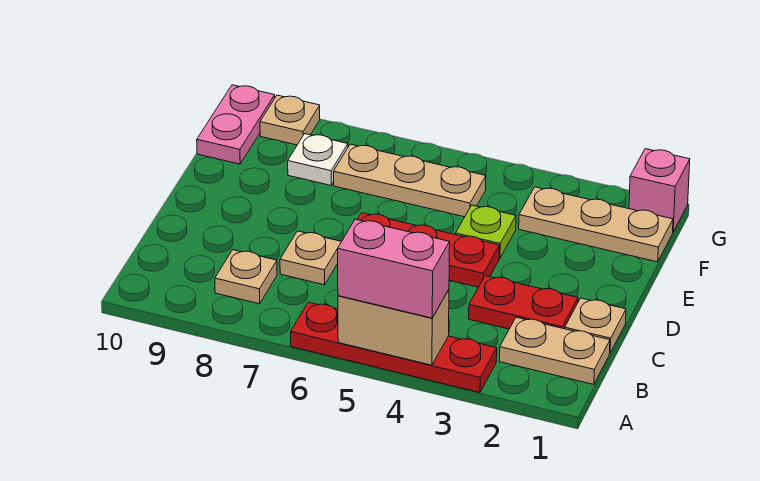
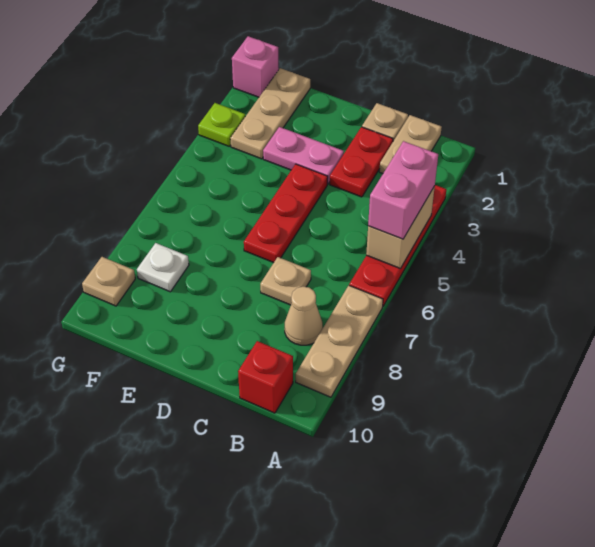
tan 1x1 plate [215,250,277,304] -> tan 1x1 cone [285,287,323,345]
none -> red 1x1 brick [238,341,293,413]
lime 1x1 plate [456,205,516,258] -> lime 1x1 plate moved to [198,103,245,146]
tan 1x3 plate [334,144,486,217] -> tan 1x3 plate moved to [296,286,383,397]
pink 1x2 plate [197,85,275,164] -> pink 1x2 plate moved to [263,127,344,184]

